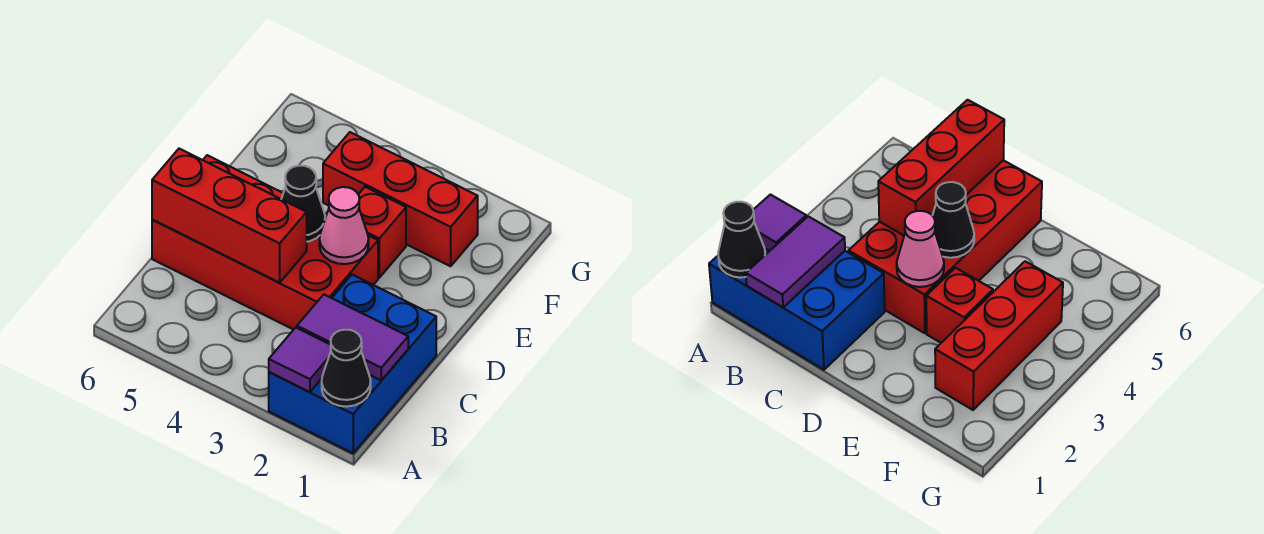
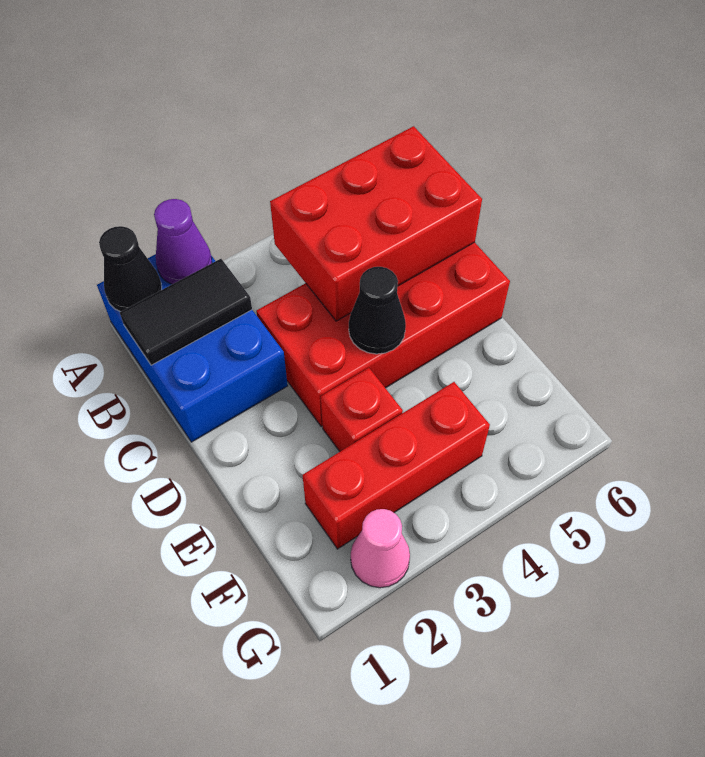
purple 1x1 tile [269,328,331,392] -> purple 1x1 cone [154,199,212,284]
purple 1x2 tile [297,295,408,381] -> black 1x2 tile [120,259,252,365]
red 1x3 brick [152,149,307,283] -> red 2x3 brick [270,126,482,321]
pink 1x1 cone [319,187,369,264] -> pink 1x1 cone moved to [351,509,410,588]

